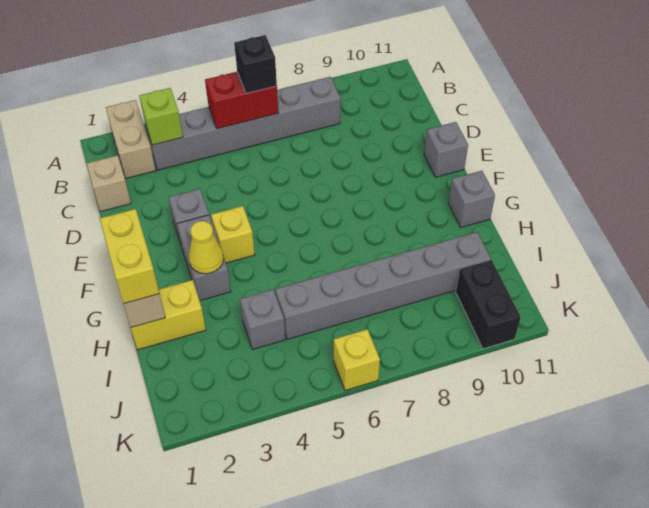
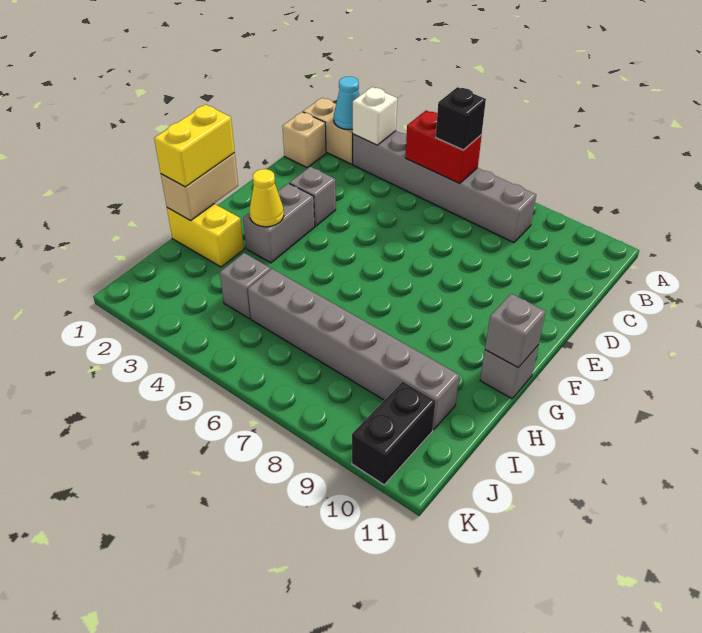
tan 1x2 brick [106,100,156,178] -> tan 1x2 brick turned to [303,98,353,164]
none -> cyan 1x1 cone [334,76,359,130]
lime 1x1 brick [139,88,183,145] -> white 1x1 brick [353,87,397,145]
grey 1x1 brick [424,122,468,177] -> grey 1x1 brick moved to [485,294,546,367]
yellow 1x1 brick [211,206,255,263] -> none
yellow 1x1 brick [334,329,380,390] -> none

